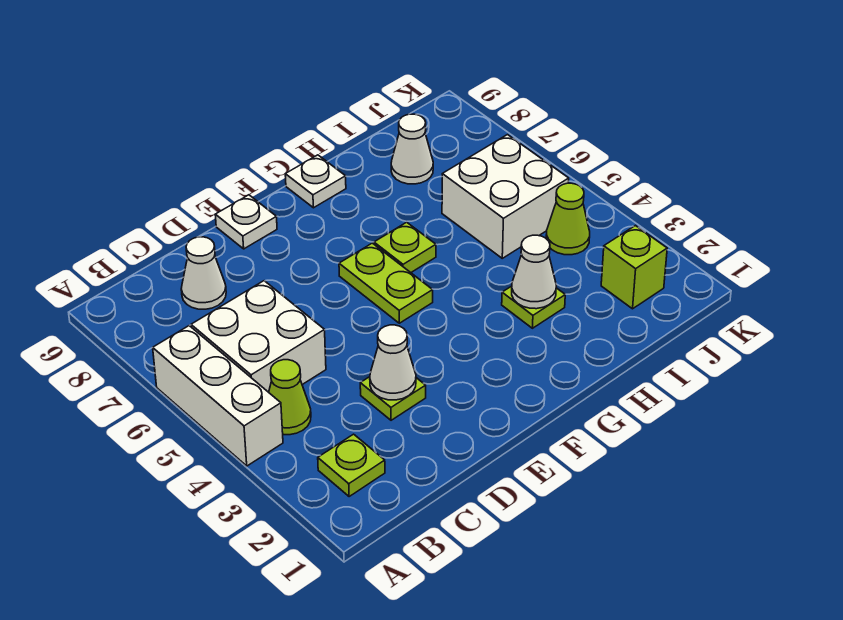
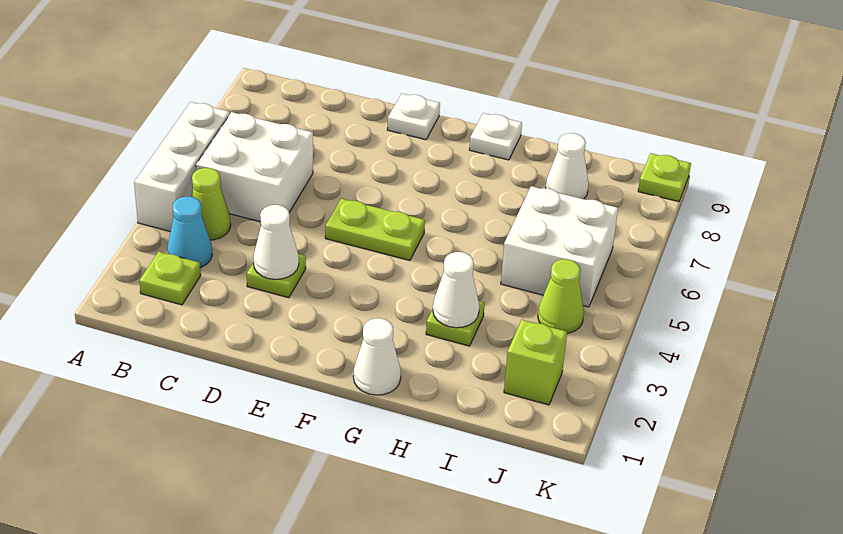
none -> cyan 1x1 cone [167,197,212,268]
white 1x1 cone [181,237,226,309] -> white 1x1 cone moved to [353,318,401,395]
lime 1x2 plate [339,243,433,323] -> lime 1x2 plate turned to [325,198,425,260]
lime 1x1 plate [374,222,436,273] -> lime 1x1 plate moved to [638,153,691,202]

